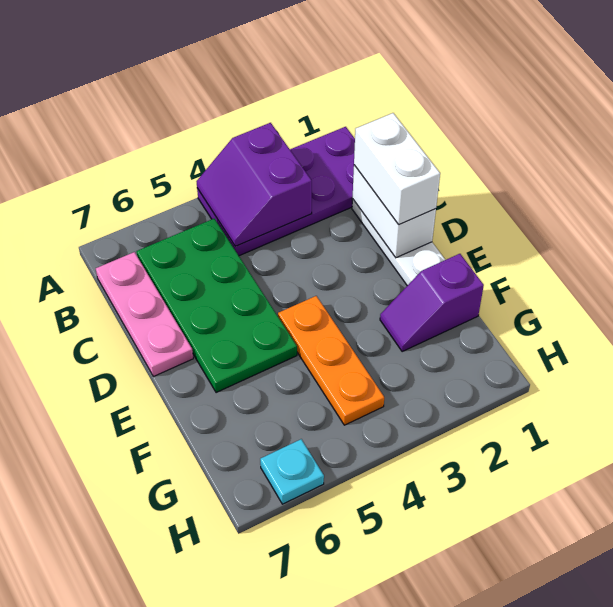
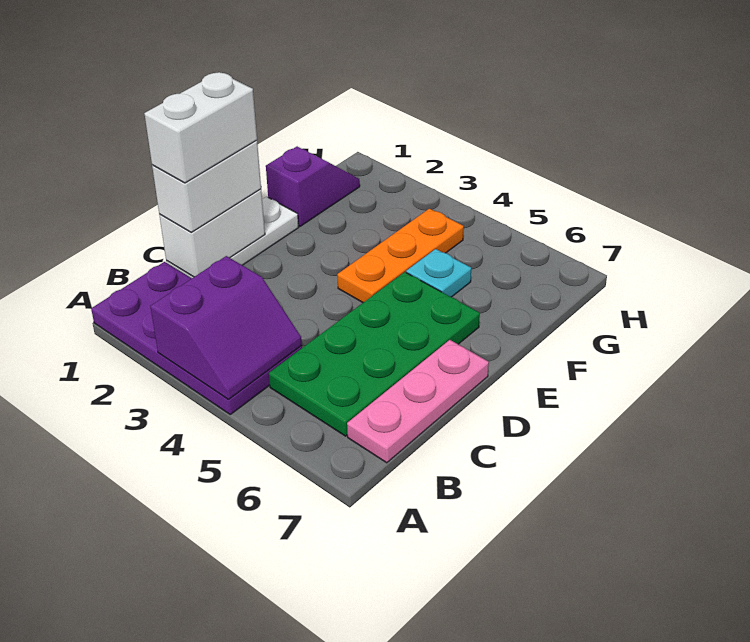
none -> white 1x2 brick [144,72,257,183]
purple 1x2 slope [380,254,484,352] -> purple 1x2 slope turned to [266,146,360,226]
cyan 1x1 plate [260,439,324,504] -> cyan 1x1 plate moved to [406,249,471,297]

